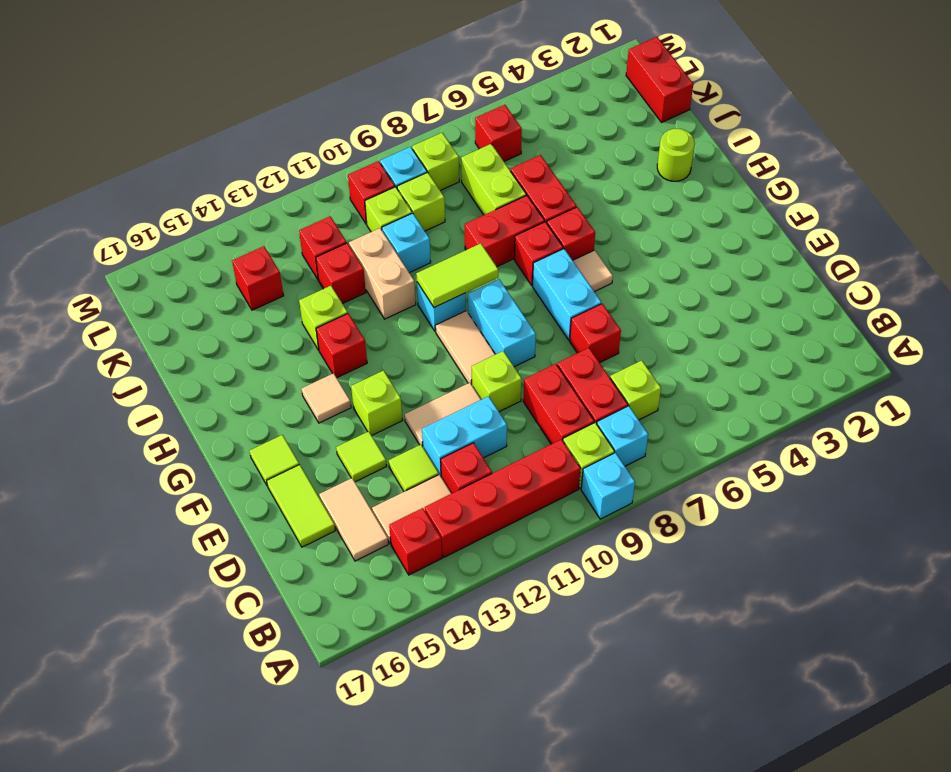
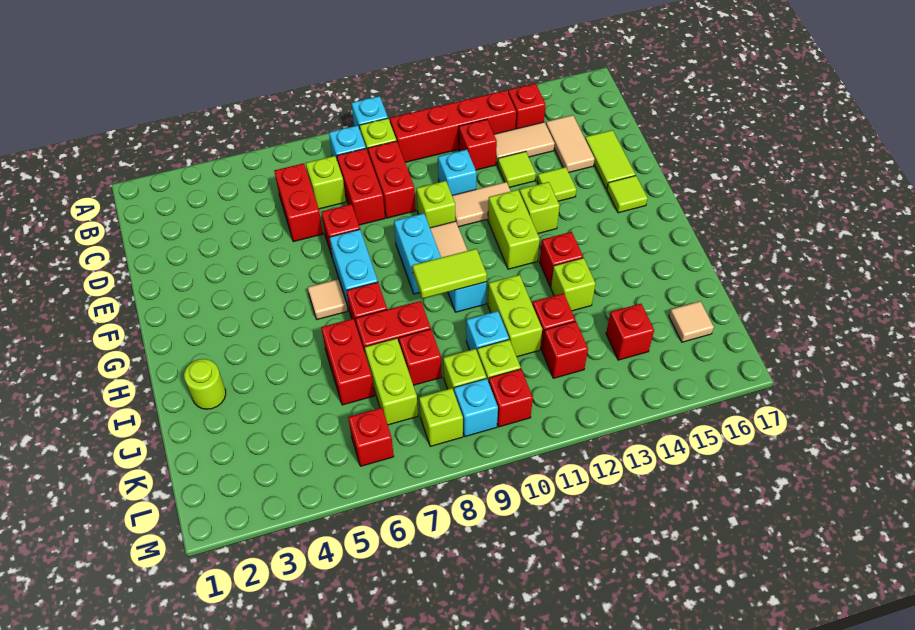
cyan 1x2 brick [422,396,507,476] -> cyan 1x1 brick [438,150,476,195]
none -> lime 1x2 brick [488,190,540,269]
tan 1x1 tile [302,373,351,423] -> tan 1x1 tile moved to [669,301,714,342]
red 1x1 brick [547,207,595,260] -> red 1x1 brick moved to [399,329,442,385]
tan 1x2 brick [349,228,416,319] -> lime 1x2 brick [488,275,542,357]
red 1x2 brick [626,37,693,122] -> red 1x2 brick moved to [274,163,323,242]

